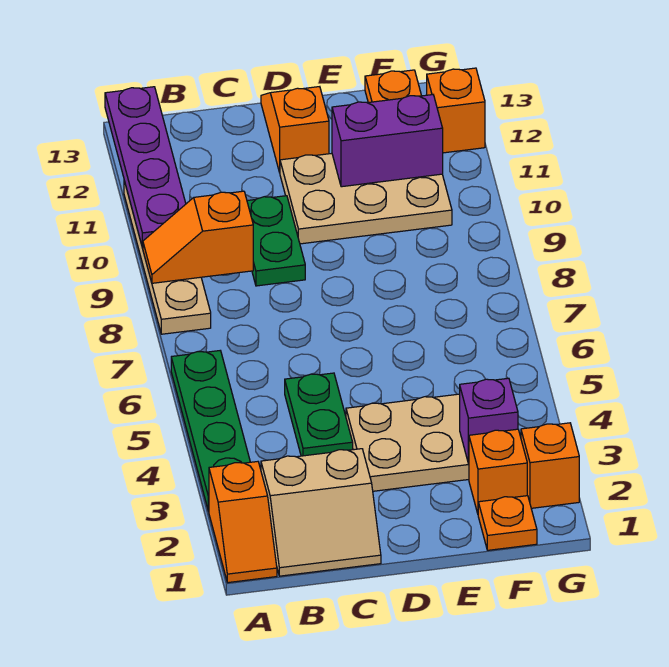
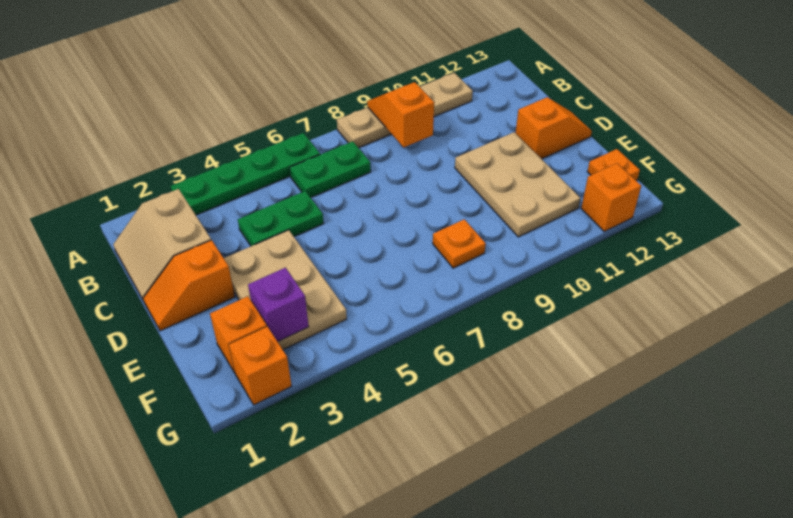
orange 1x2 slope [209,462,277,583] -> orange 1x2 slope moved to [143,240,235,331]
purple 1x4 plate [105,87,186,248] -> none
green 1x2 plate [247,196,305,286] -> green 1x2 plate moved to [290,141,371,198]
purple 1x2 brick [332,95,443,187] -> none
orange 1x1 plate [478,496,537,550] -> orange 1x1 plate moved to [433,219,486,268]

